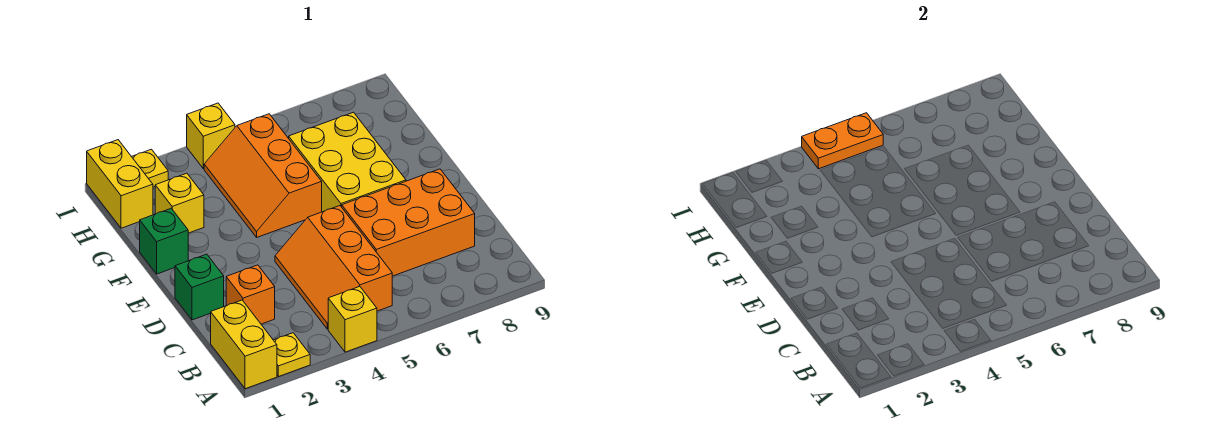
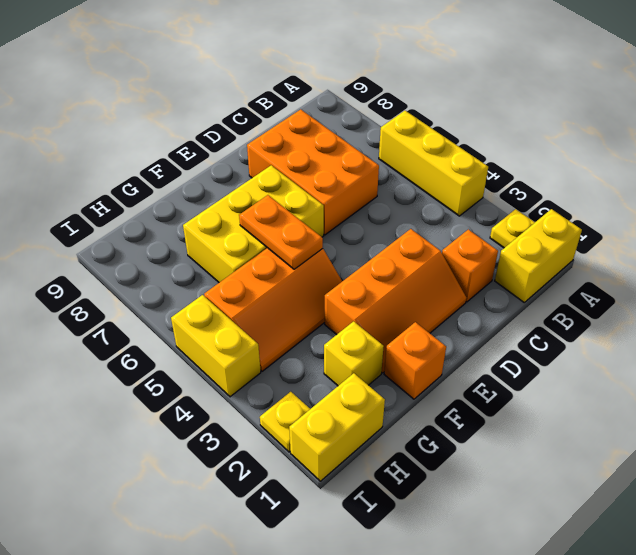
yellow 1x1 brick [328,287,377,352] -> yellow 1x3 brick [379,111,488,216]
orange 2x3 slope [275,206,392,329] -> orange 2x3 slope moved to [325,229,466,373]
green 1x1 brick [175,254,224,320] -> none
green 1x1 brick [140,208,188,274] -> orange 1x1 brick [384,322,446,399]
yellow 1x1 brick [187,103,235,169] -> yellow 1x2 brick [171,295,261,397]
orange 1x2 plate [802,113,883,169] -> orange 1x2 plate moved to [239,195,323,269]

